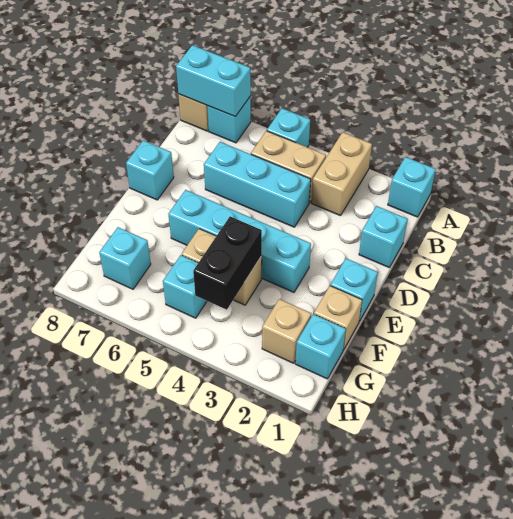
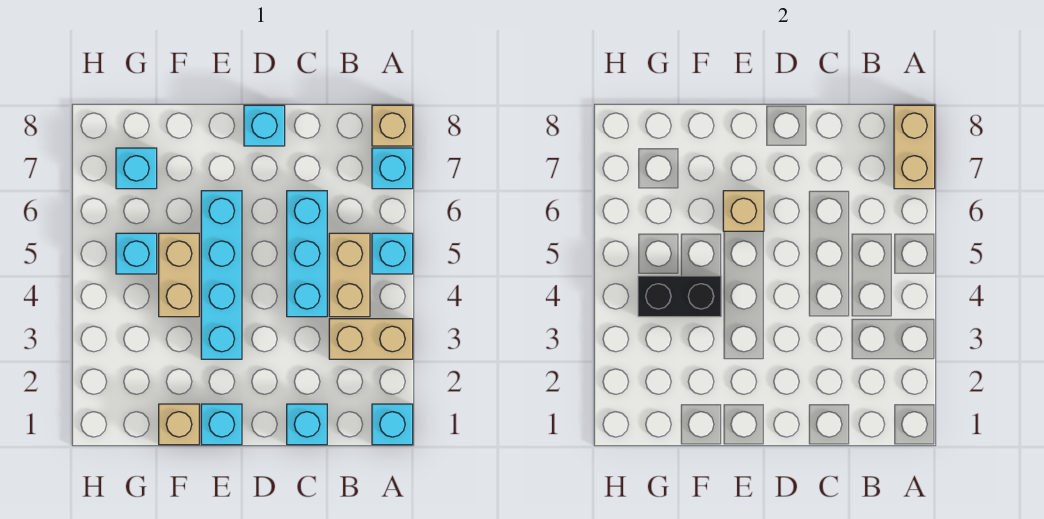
cyan 1x2 brick [176,45,251,117] -> tan 1x2 brick [894,105,935,189]
cyan 1x1 brick [295,314,346,379] -> none
tan 1x1 brick [262,299,311,363] -> tan 1x1 brick moved to [723,191,764,231]

